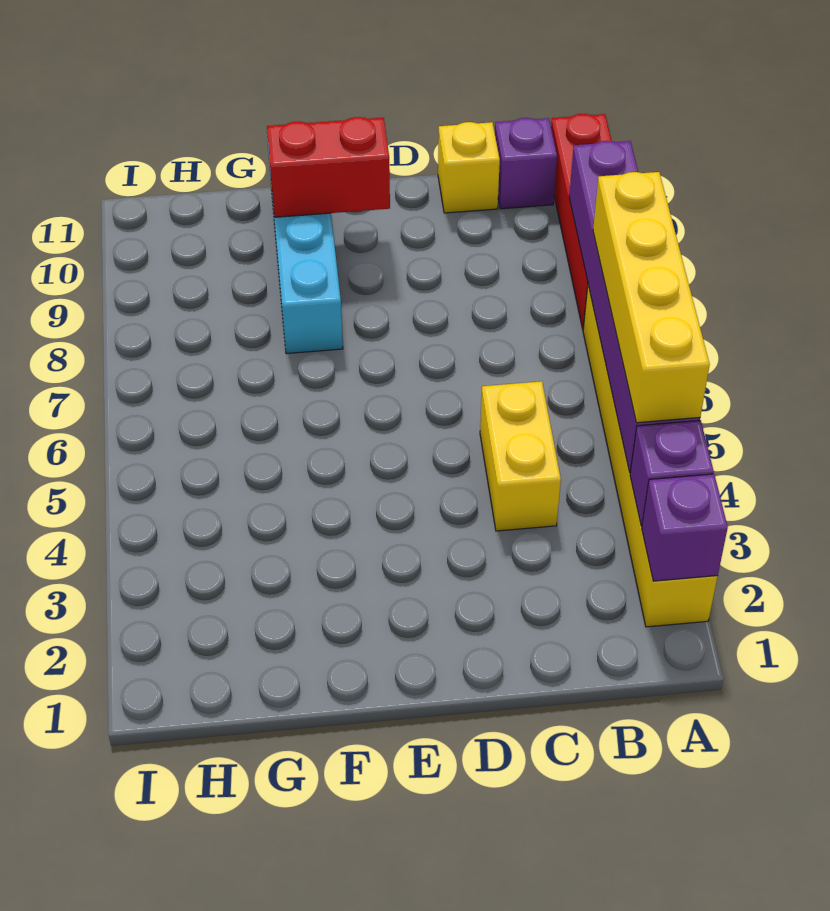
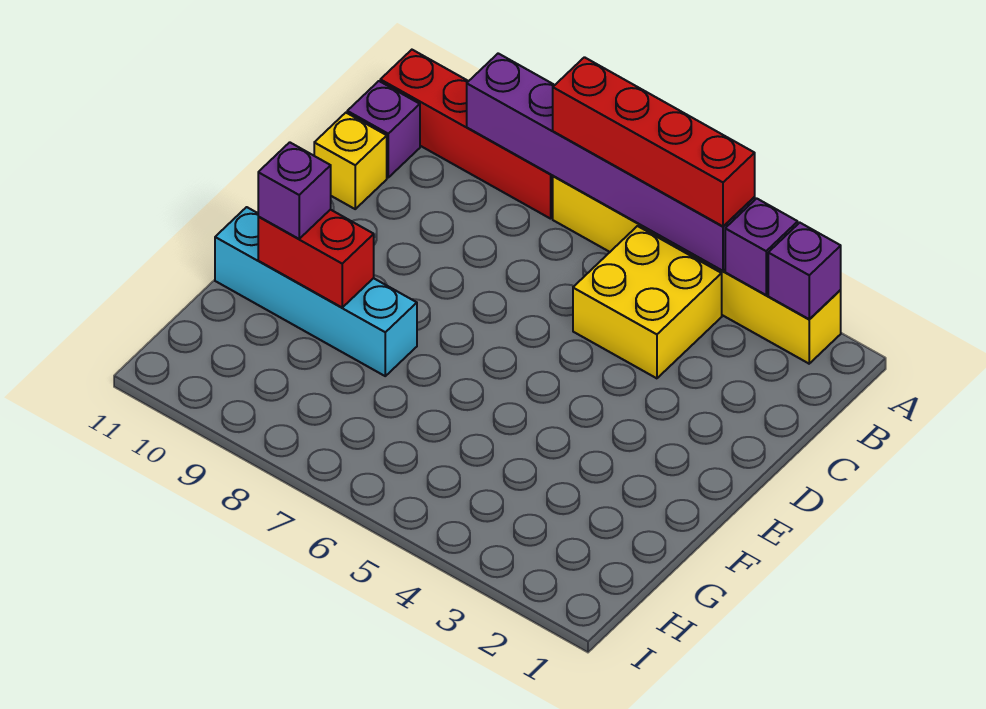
yellow 1x4 brick [593,172,710,423] -> red 1x4 brick [553,57,755,226]
yellow 1x2 brick [480,381,561,531] -> yellow 2x2 brick [573,226,722,378]
red 1x2 brick [267,117,390,217] -> red 1x2 brick turned to [258,210,374,308]
none -> purple 1x1 brick [258,142,331,239]

